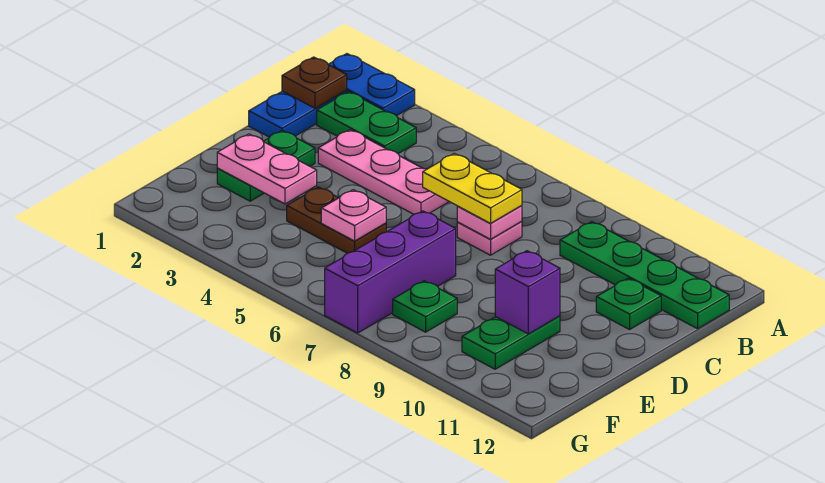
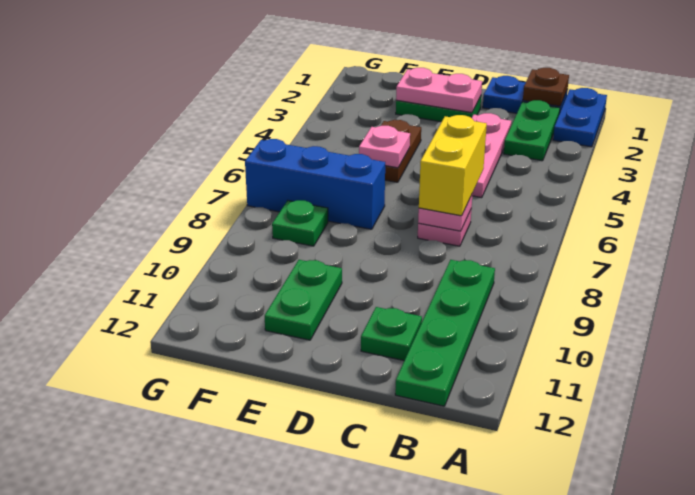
yellow 1x2 plate [423,153,522,224] -> yellow 1x2 brick [419,115,487,216]
pink 1x2 plate [217,134,317,204] -> pink 1x2 plate turned to [396,68,482,113]
purple 1x3 brick [325,211,456,333] -> blue 1x3 brick [245,139,385,229]
green 1x2 plate [462,316,560,369] -> green 1x2 plate turned to [265,260,342,340]
purple 1x1 brick [495,251,560,334] -> none

